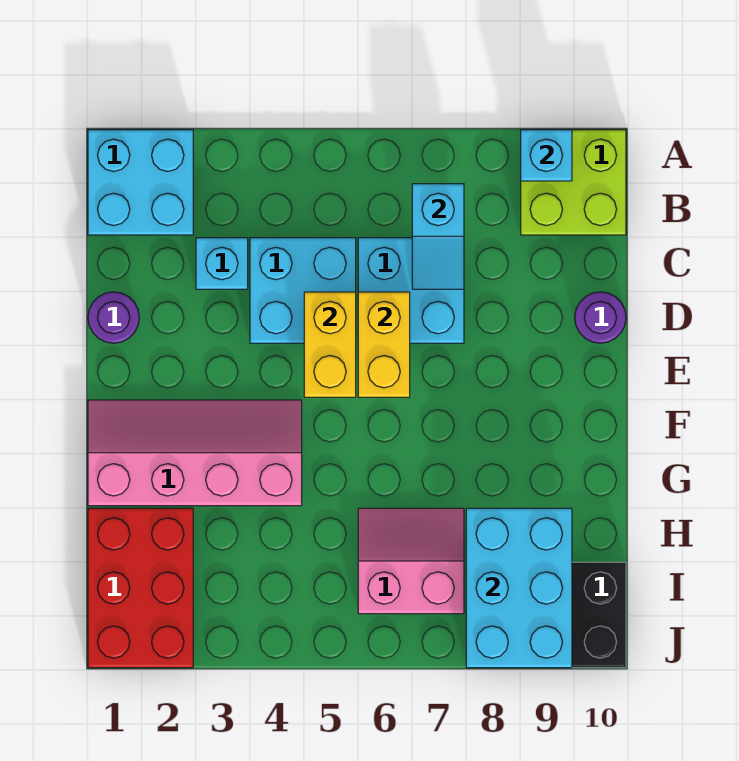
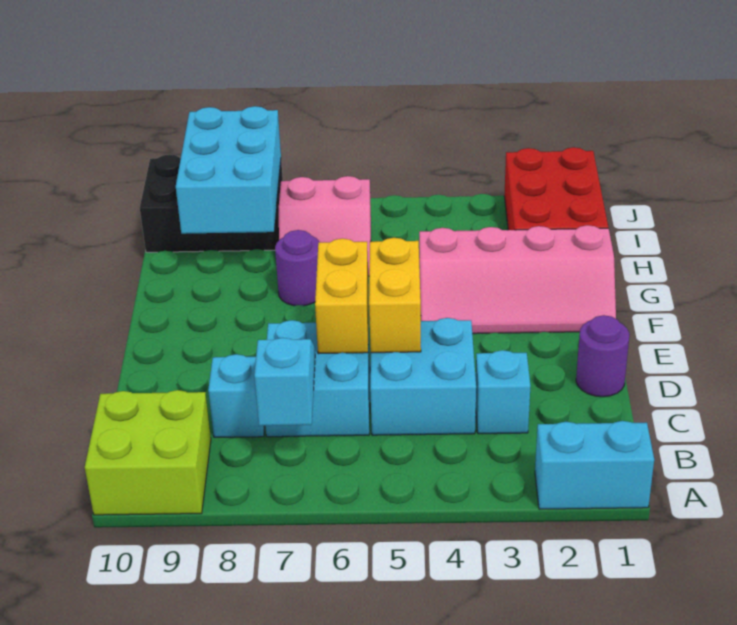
cyan 2x2 brick [88,130,193,235] -> cyan 1x2 brick [535,421,654,509]
cyan 1x1 brick [521,130,572,181] -> cyan 1x1 brick moved to [208,354,265,437]
purple 1x1 round brick [575,292,626,343] -> purple 1x1 round brick moved to [275,230,319,306]

